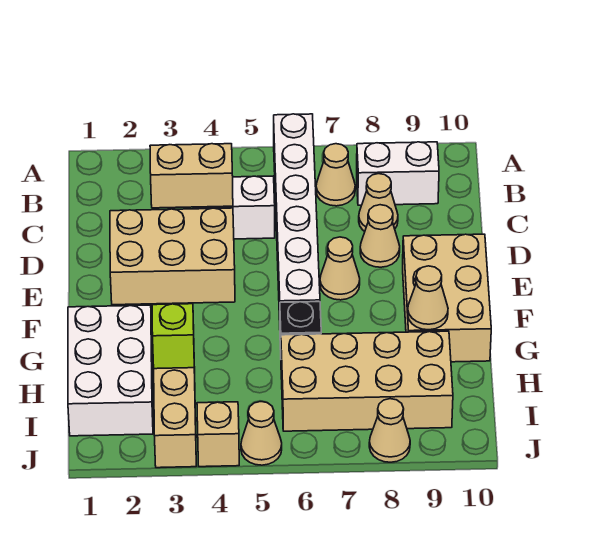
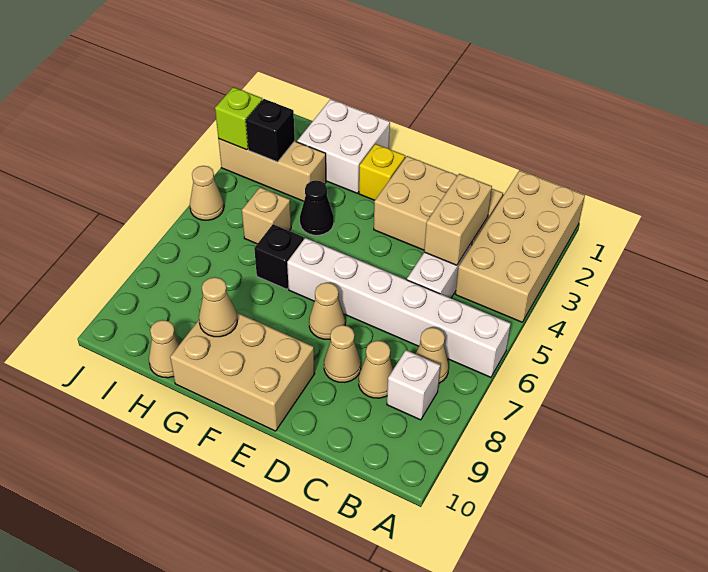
white 1x2 brick [357,142,439,205] -> white 1x1 brick [387,350,440,420]
tan 2x3 brick [110,208,235,305] -> tan 2x3 brick turned to [374,156,503,250]
none -> yellow 1x1 brick [359,144,405,200]
white 2x3 brick [68,305,153,436] -> white 2x2 brick [297,99,390,193]
none -> black 1x1 cone [300,180,334,235]
lime 1x1 brick [152,304,194,369] -> lime 1x1 brick moved to [215,87,262,150]
tan 2x4 brick [281,331,453,431] -> tan 2x4 brick moved to [455,170,585,322]
none -> black 1x1 brick [246,99,295,162]
tan 1x1 brick [197,402,239,467] -> tan 1x1 brick moved to [242,187,291,244]
tan 1x1 cone [369,399,410,462] -> tan 1x1 cone moved to [149,320,180,378]

